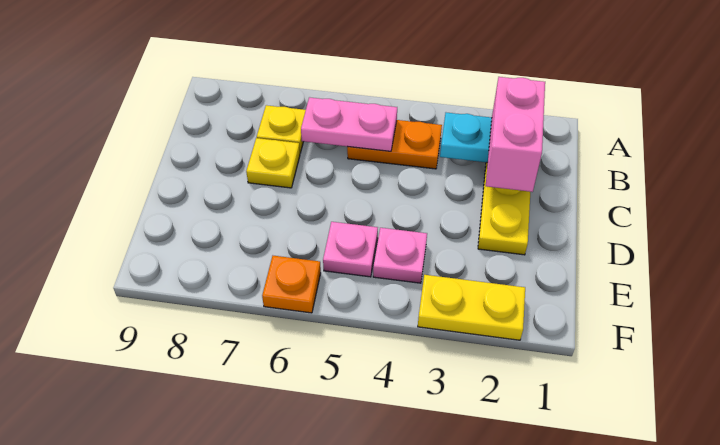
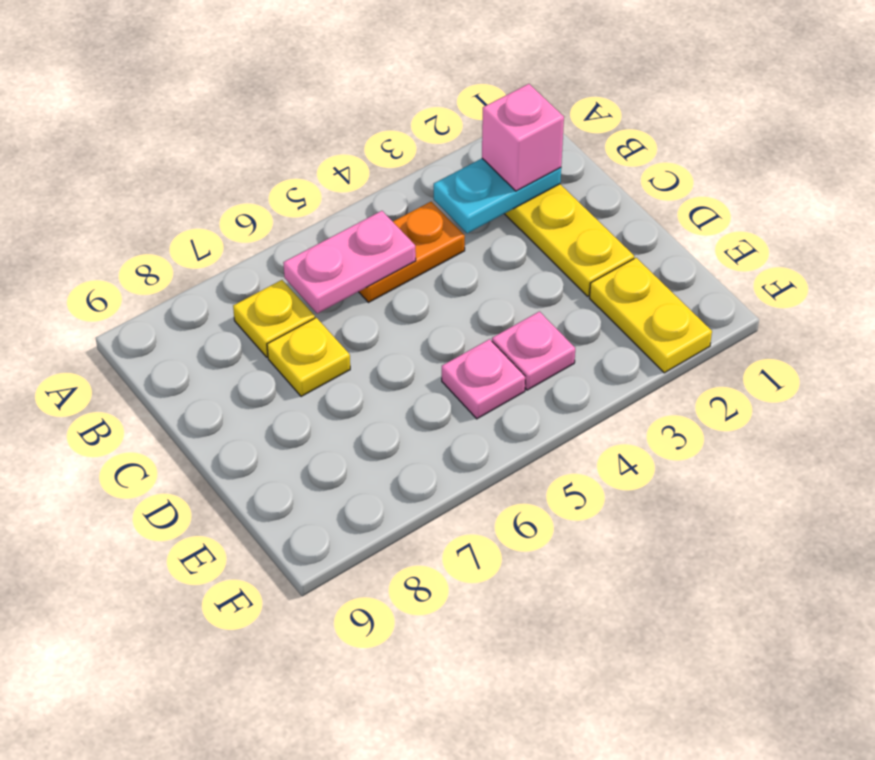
pink 1x2 brick [486,77,545,192] -> pink 1x1 brick [482,84,564,191]
yellow 1x2 plate [418,275,525,340] -> yellow 1x2 plate turned to [589,258,712,373]
orange 1x1 plate [262,256,321,313] -> none

